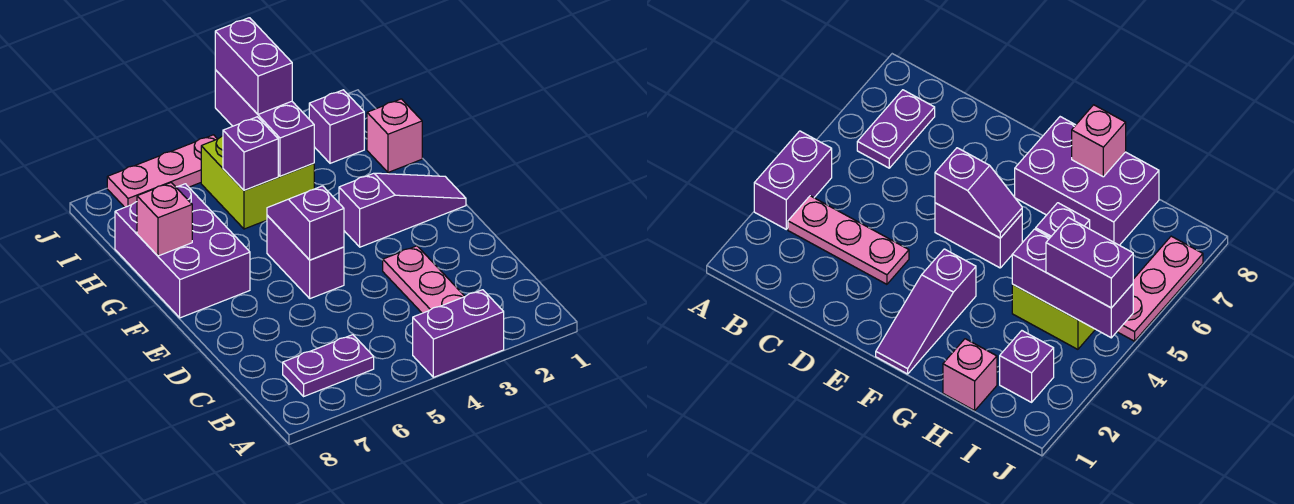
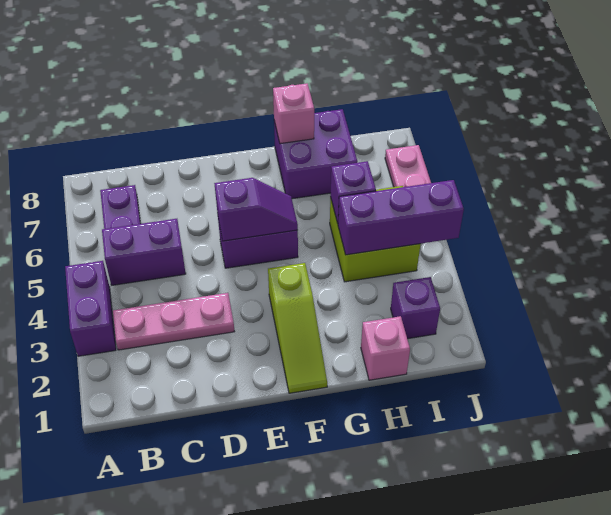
purple 1x3 slope [339,173,466,247] -> lime 1x3 slope [268,263,327,393]
purple 2x3 brick [115,184,250,318] -> purple 2x2 brick [274,109,358,199]
purple 1x2 brick [215,18,292,114] -> purple 1x2 brick moved to [102,219,186,285]

